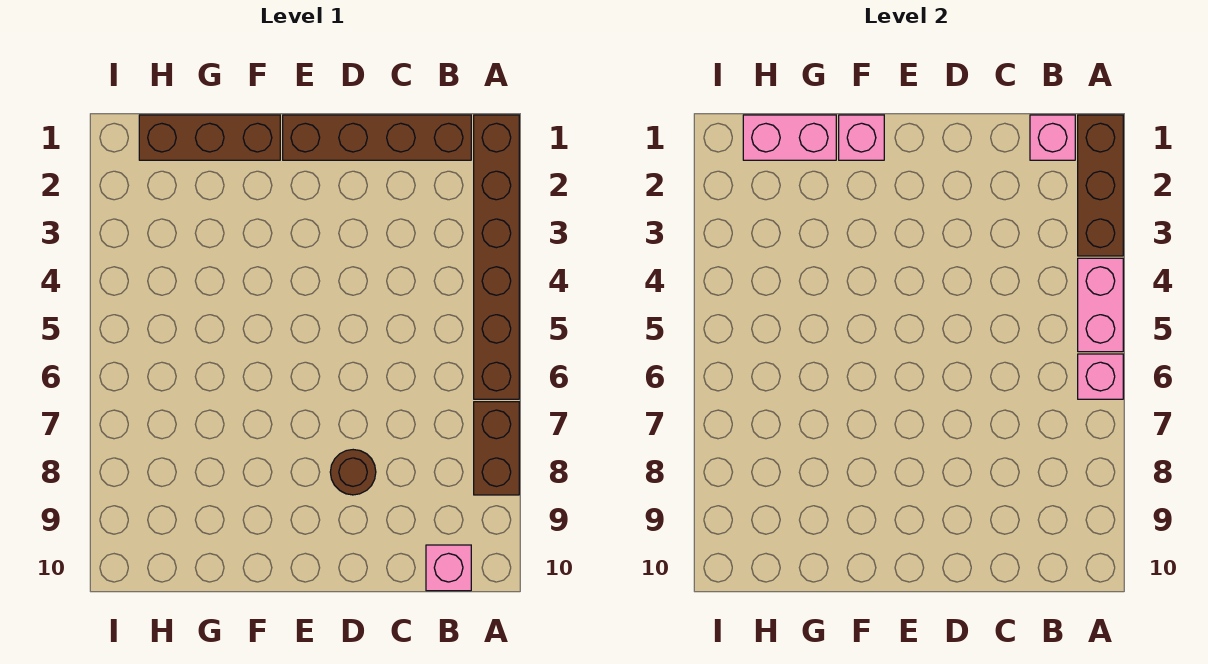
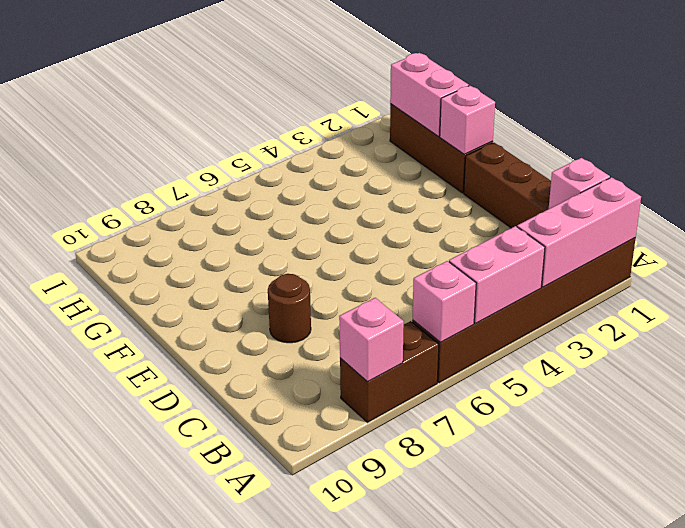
brown 1x3 brick [1078,115,1123,256] -> pink 1x3 brick [517,177,641,287]
pink 1x1 brick [426,545,471,591] -> pink 1x1 brick moved to [339,298,404,382]

